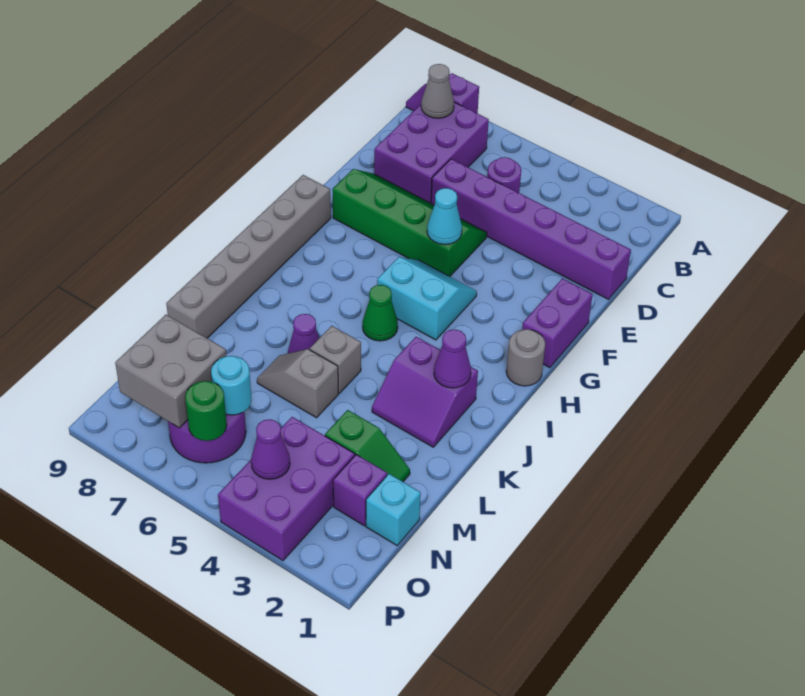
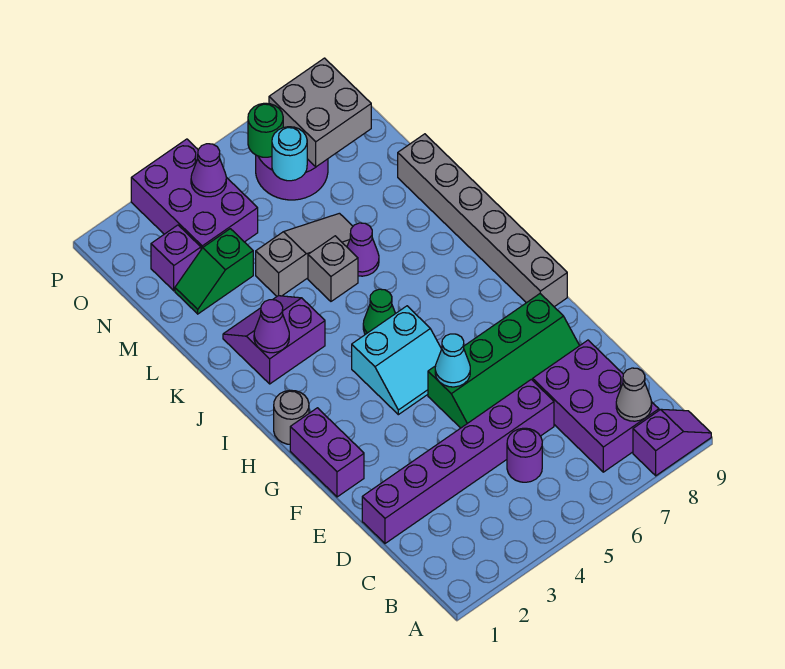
grey 1x2 slope [257,349,339,418] -> grey 1x3 slope [256,213,353,296]
cyan 1x1 brick [366,474,421,545] -> none

